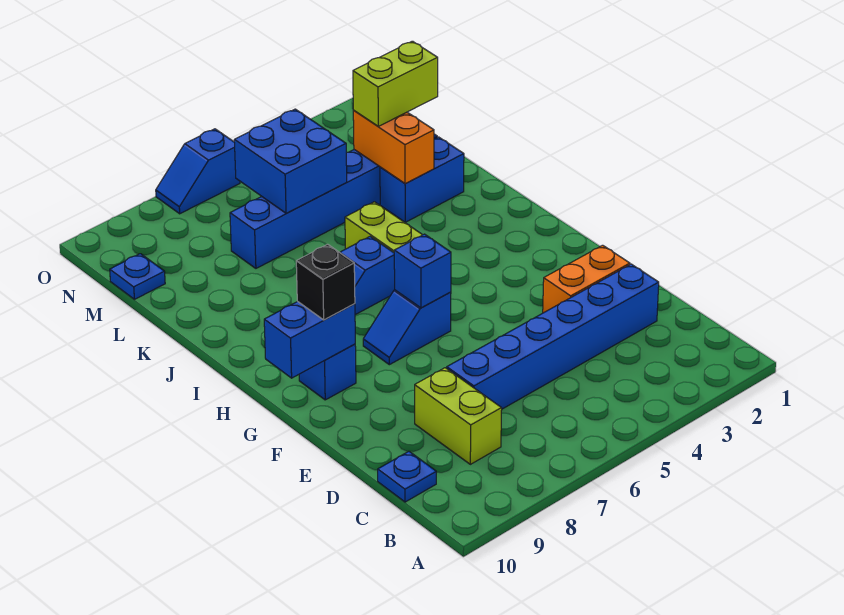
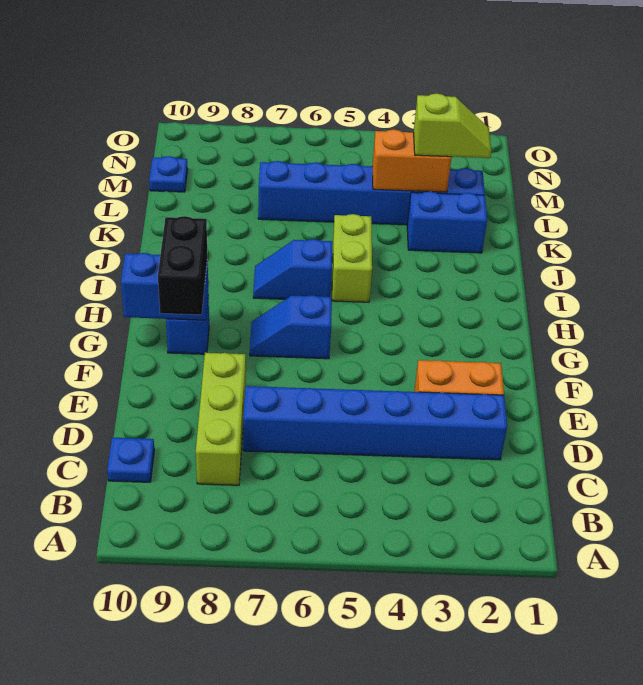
lime 1x2 brick [415,368,502,464] -> lime 1x3 brick [196,353,246,485]
blue 1x1 brick [394,234,451,308] -> none
black 1x1 brick [296,244,355,320] -> black 1x2 brick [158,216,207,315]
orange 1x2 brick [353,111,434,184] -> orange 1x2 brick turned to [373,129,452,192]
lime 1x2 brick [353,41,438,126] -> lime 1x2 slope [414,93,491,158]
blue 2x2 brick [234,109,347,213] -> none
blue 1x2 slope [156,129,240,214] -> none

